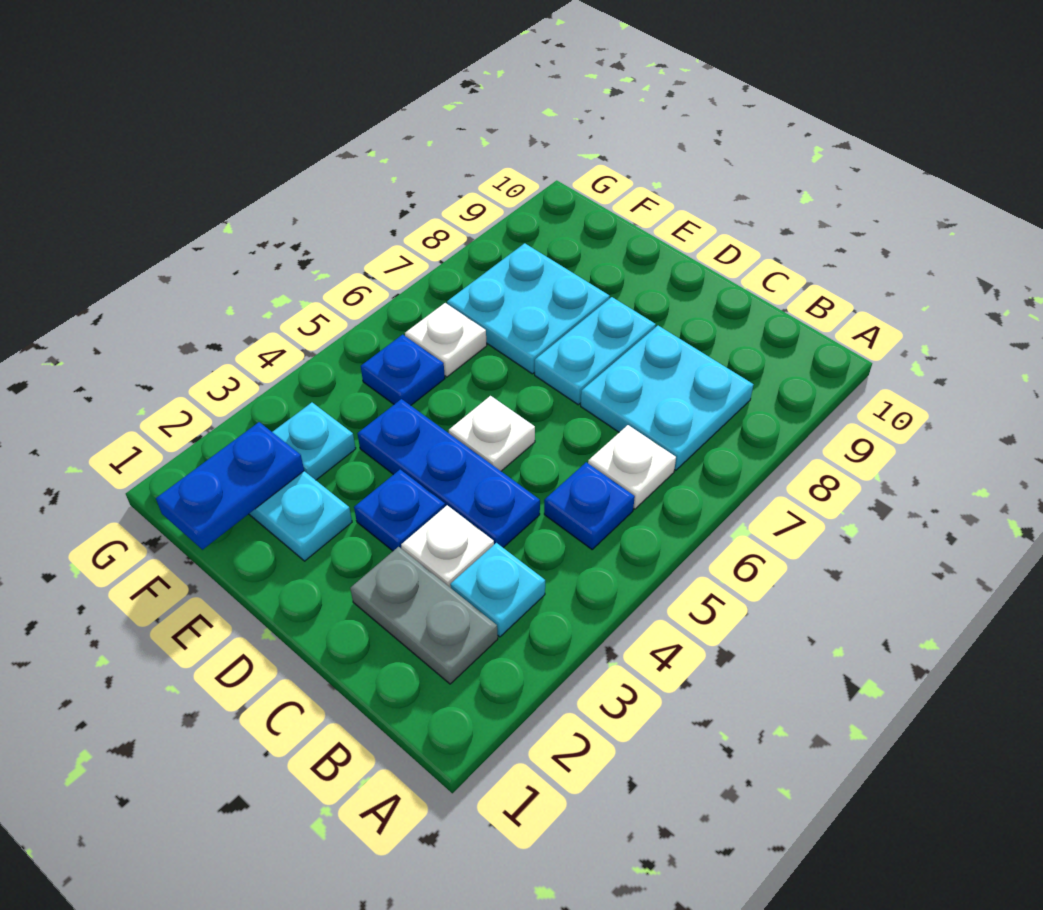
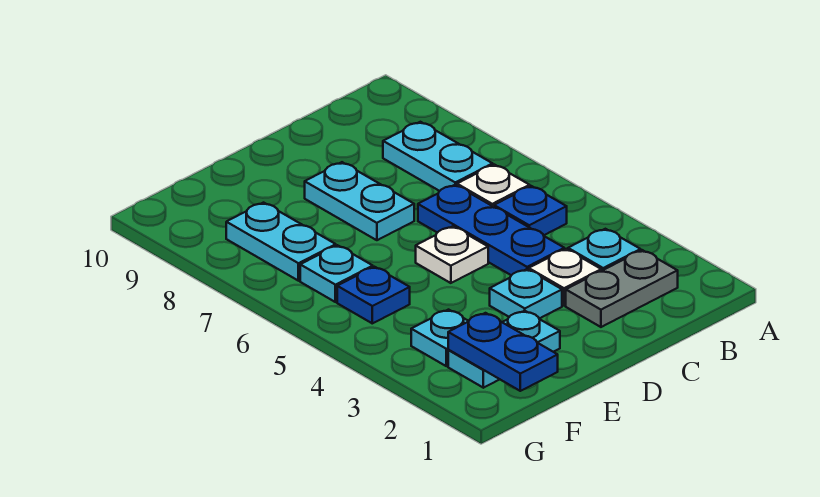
cyan 2x2 plate [581,326,754,470] -> cyan 1x2 plate [383,122,493,191]
blue 1x3 plate [357,399,540,548] -> blue 1x3 plate turned to [418,185,564,275]
blue 1x1 plate [354,470,445,551] -> cyan 1x1 plate [490,269,562,319]
cyan 2x2 plate [447,243,610,374] -> cyan 1x2 plate [226,203,336,281]
white 1x1 plate [405,303,487,377] -> cyan 1x1 plate [300,245,373,302]

